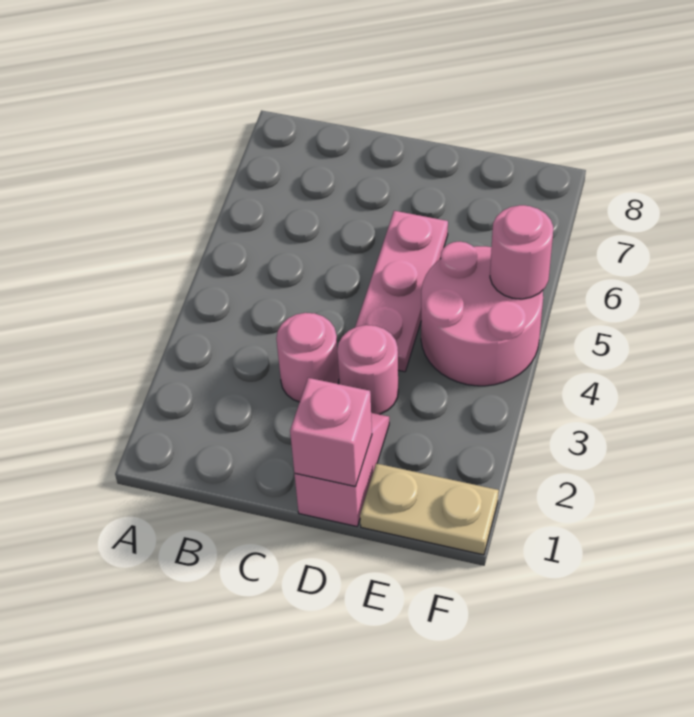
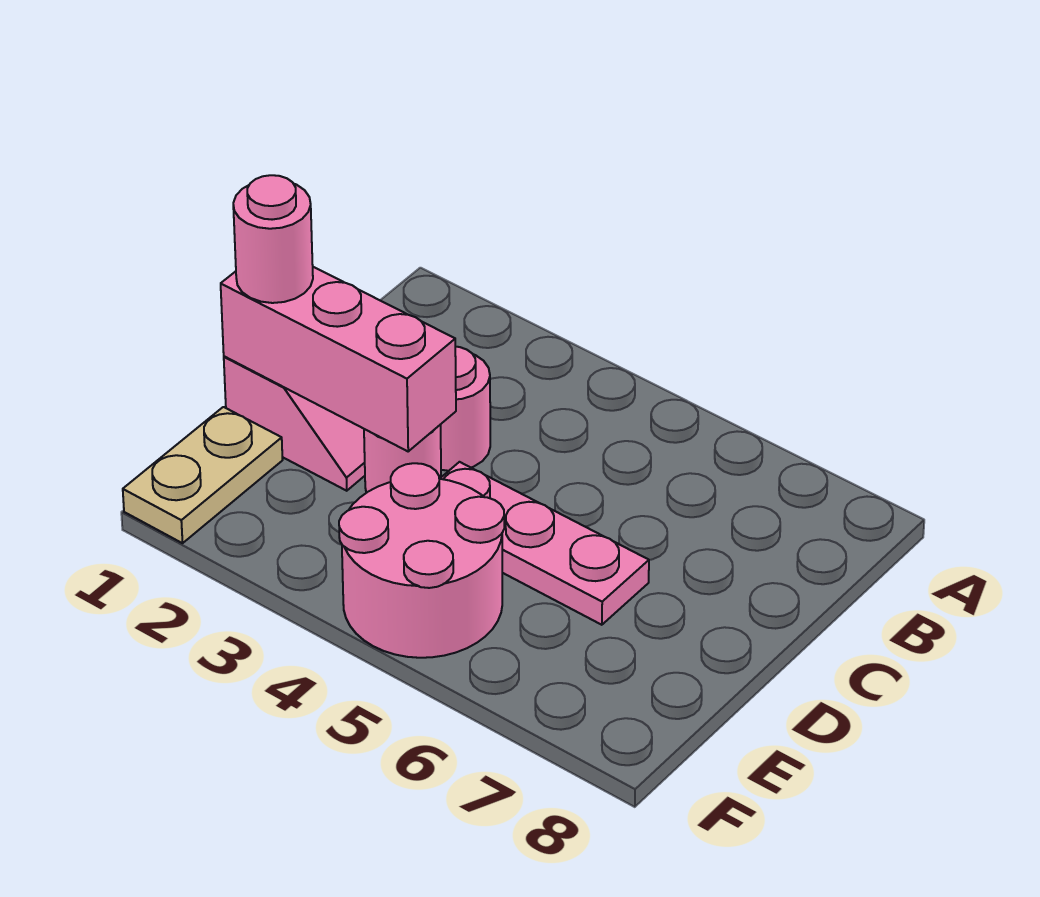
pink 1x1 brick [290,378,372,487] -> pink 1x3 brick [221,267,456,451]
pink 1x1 round brick [490,205,553,299] -> pink 1x1 round brick moved to [233,175,313,303]

